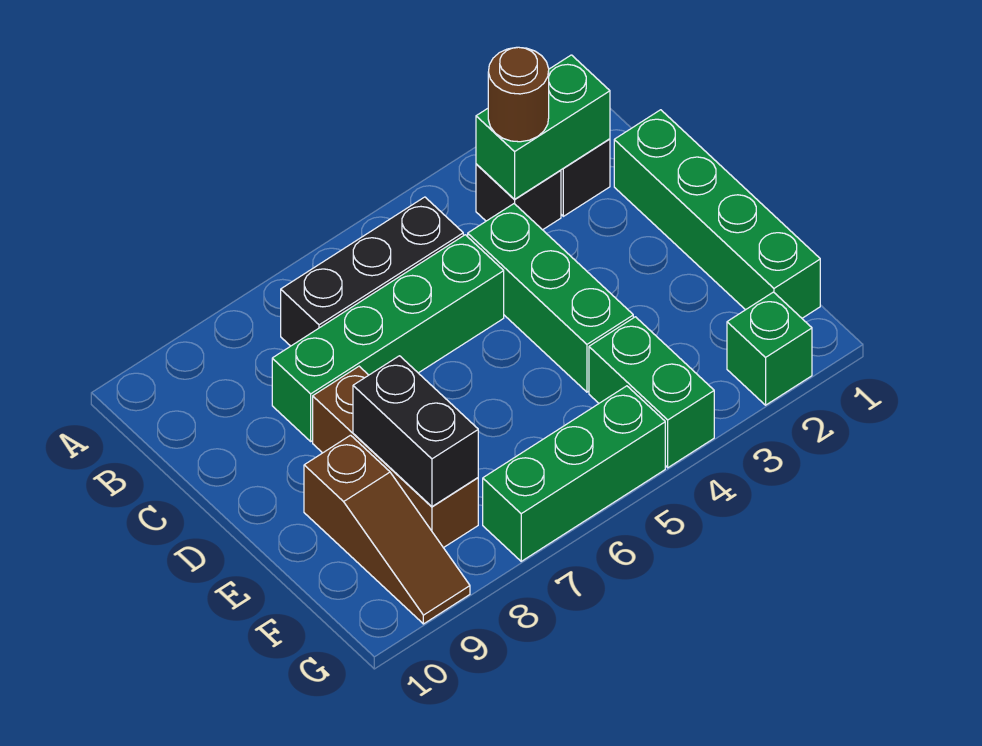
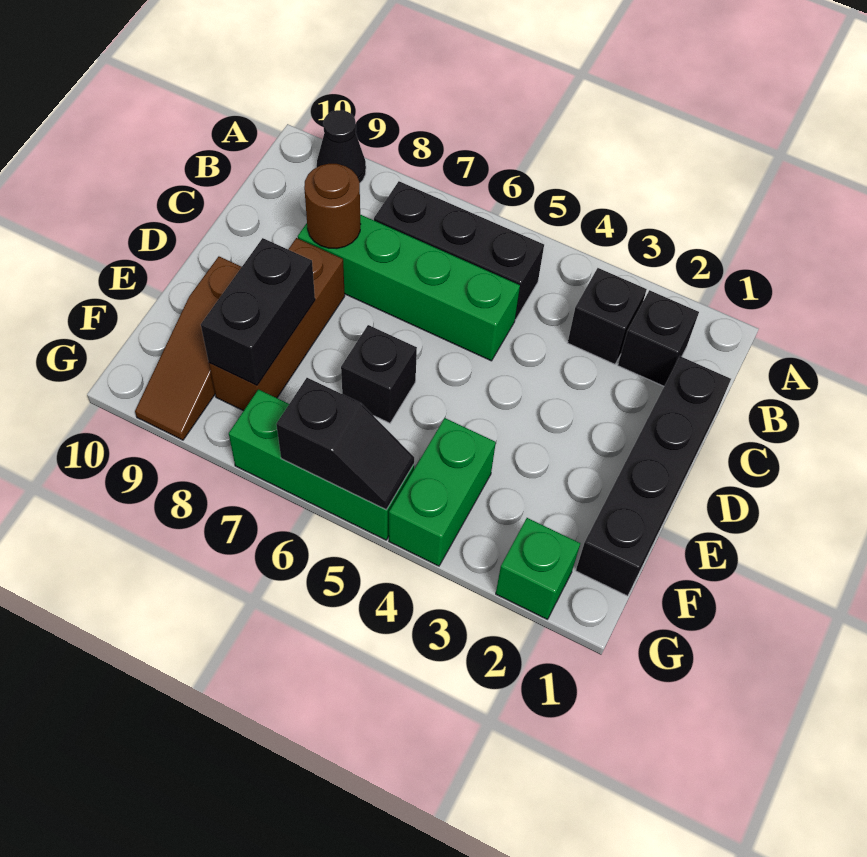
none -> black 1x1 cone [317,110,366,183]
green 1x2 brick [476,55,610,199] -> none
brown 1x1 round brick [488,47,549,142] -> brown 1x1 round brick moved to [304,164,361,249]
green 1x4 brick [614,110,820,318] -> black 1x4 brick [576,356,731,596]
green 1x3 brick [468,204,633,392] -> none
none -> black 1x1 brick [341,325,417,423]
none -> black 1x2 slope [276,378,414,510]

